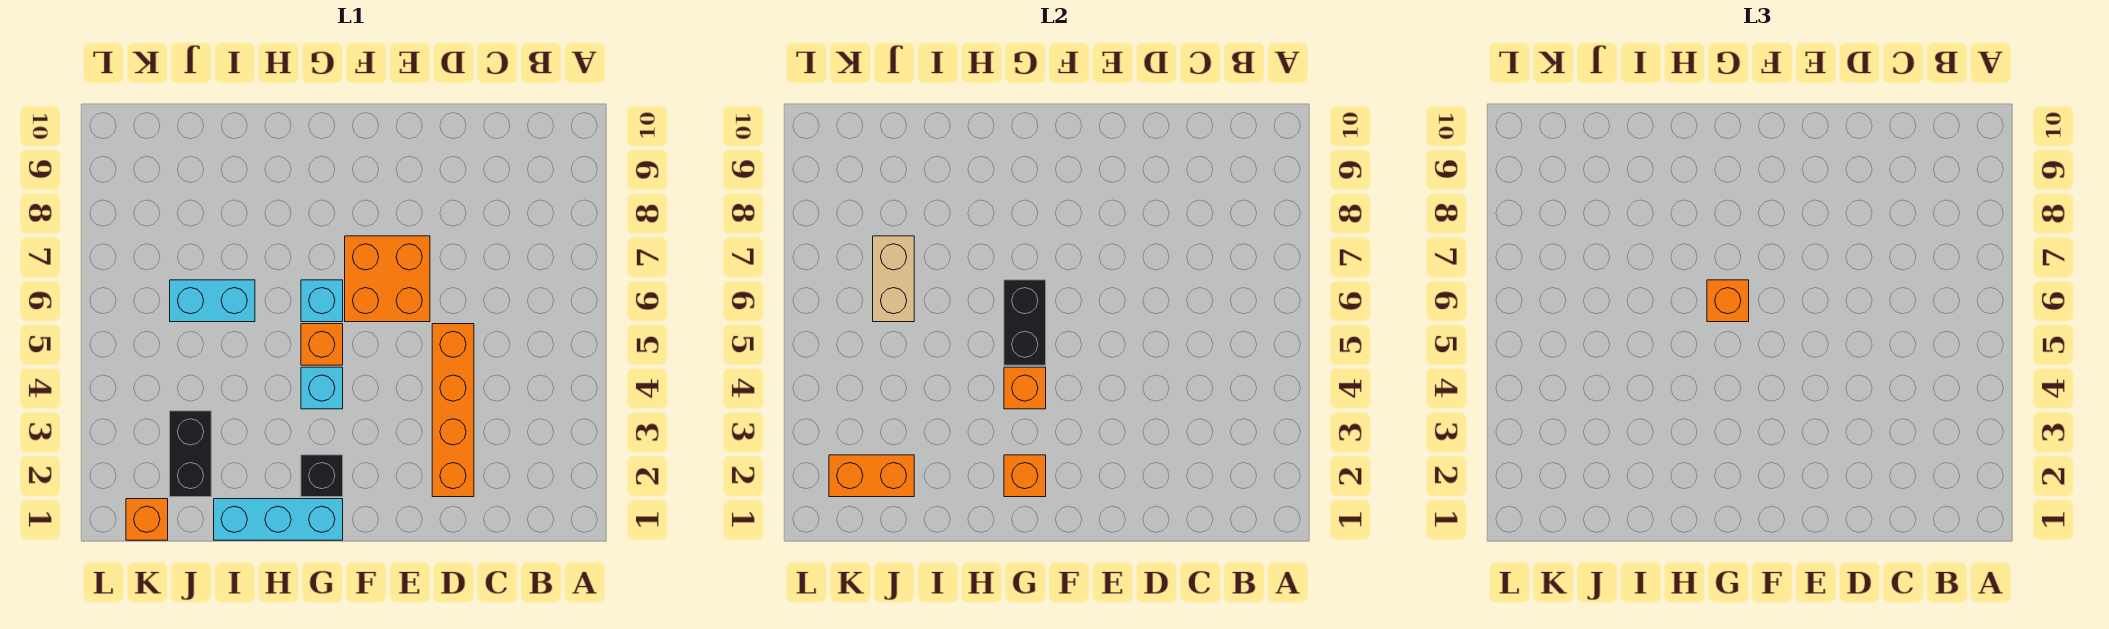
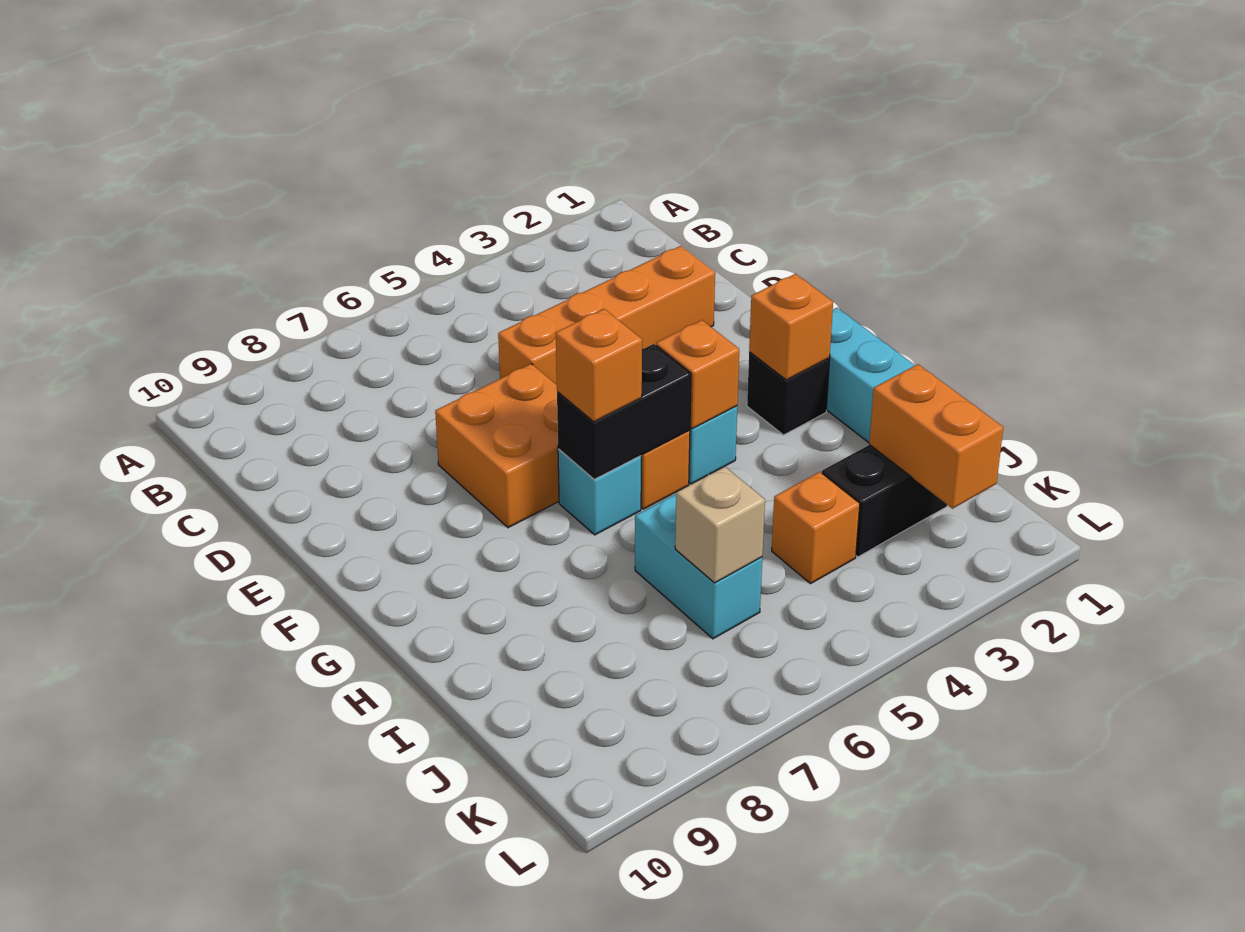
tan 1x2 brick [873,236,914,322] -> tan 1x1 brick [675,466,765,583]
orange 1x1 brick [126,499,168,540] -> orange 1x1 brick moved to [772,472,860,584]

